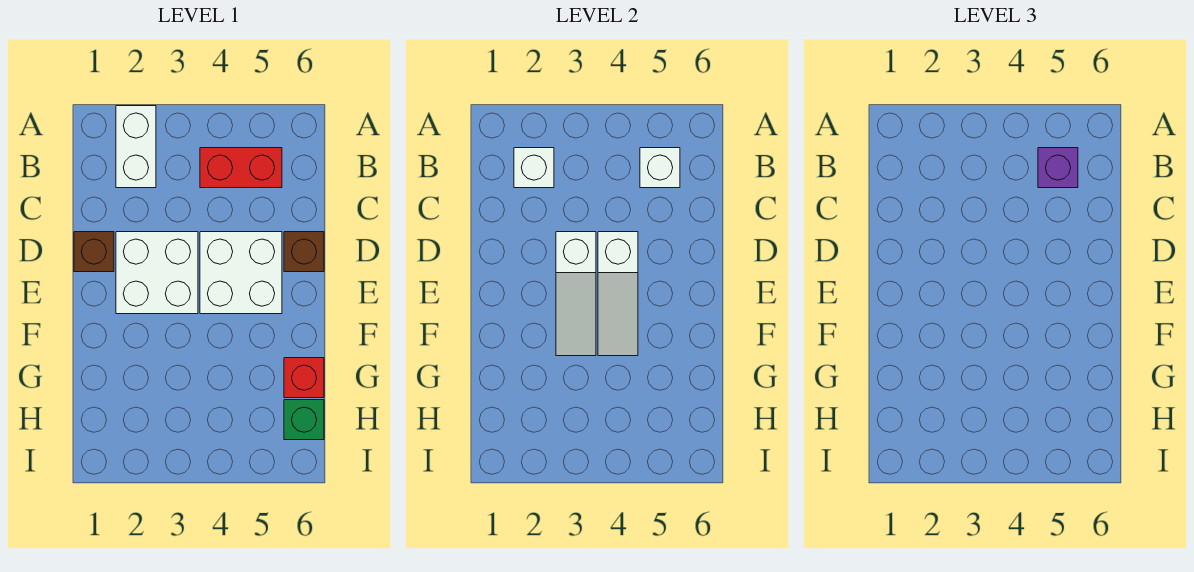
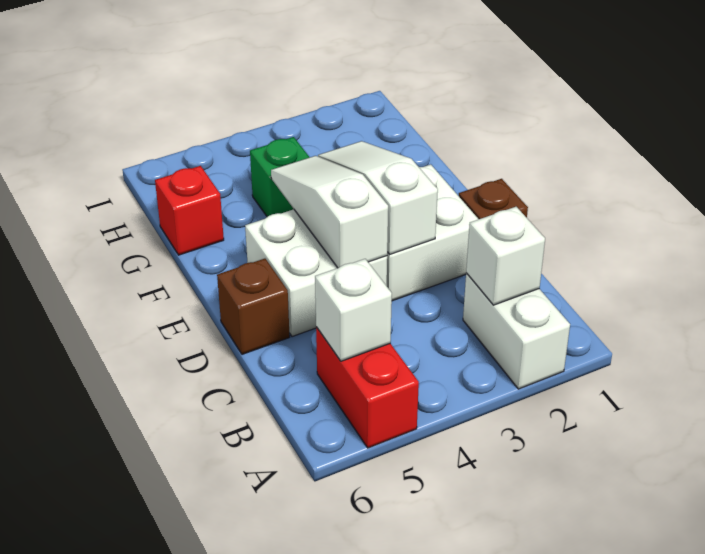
red 1x2 brick [200,148,282,188] -> red 1x2 brick turned to [316,327,419,448]
purple 1x1 brick [1038,148,1078,188] -> none
green 1x1 brick [284,400,324,440] -> green 1x1 brick moved to [250,137,310,217]

